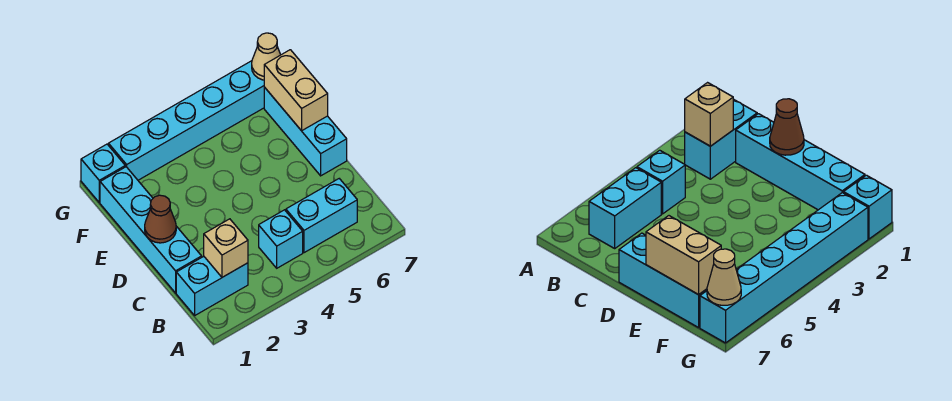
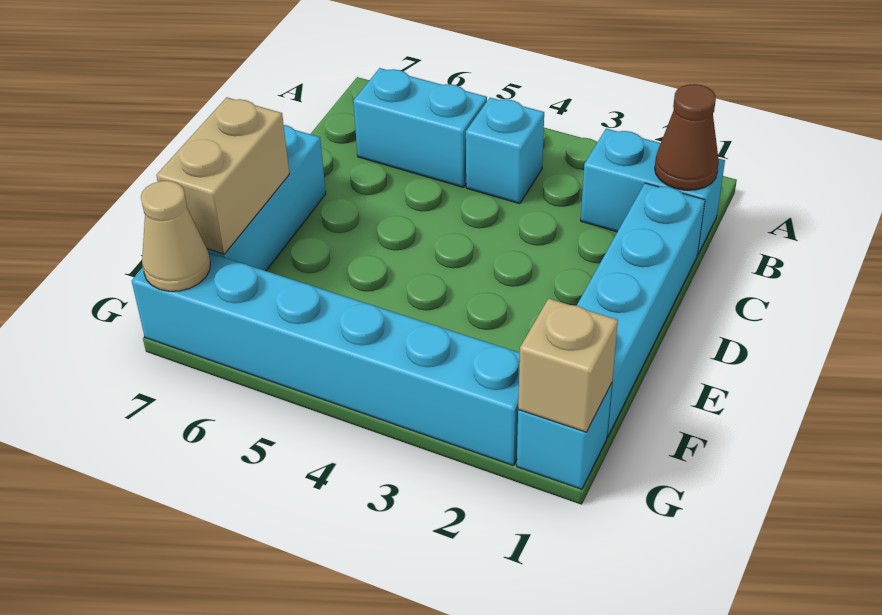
tan 1x1 brick [204,219,248,277] -> tan 1x1 brick moved to [518,298,618,432]
brown 1x1 cone [145,195,176,243] -> brown 1x1 cone moved to [655,84,719,190]

